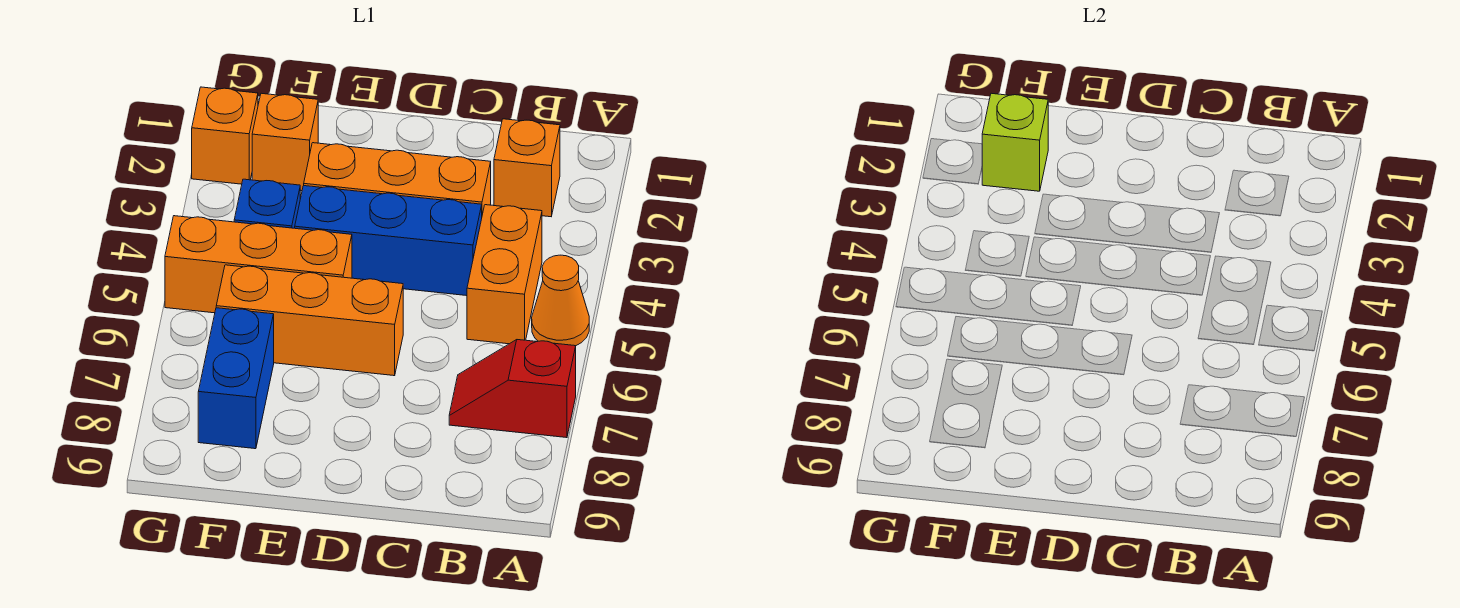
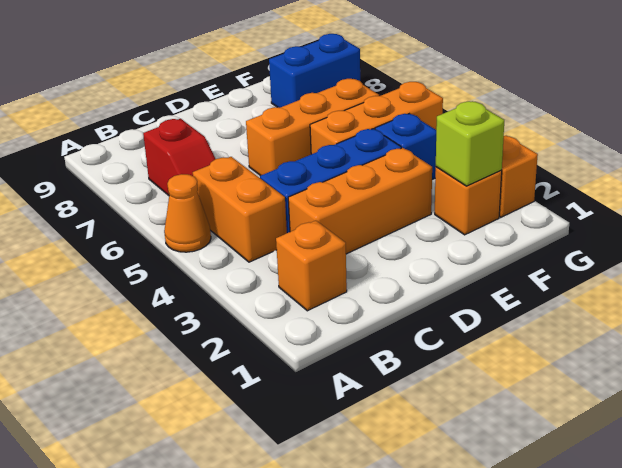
red 1x2 slope [449,340,576,438] -> red 1x2 slope turned to [143,119,215,195]
blue 1x2 brick [198,308,274,449] -> blue 1x2 brick turned to [269,34,360,108]

